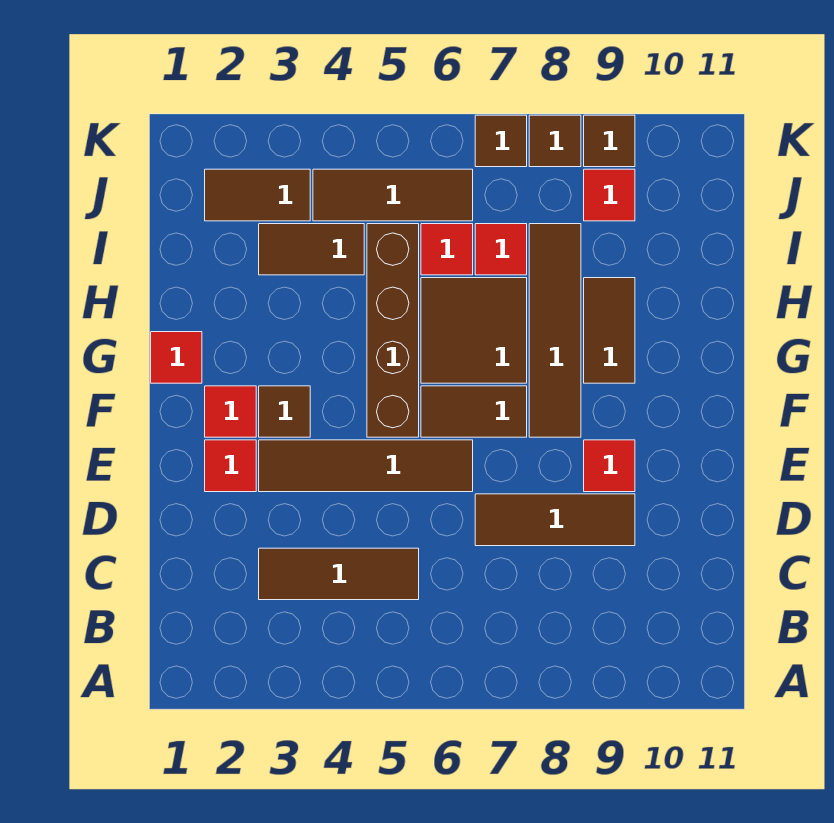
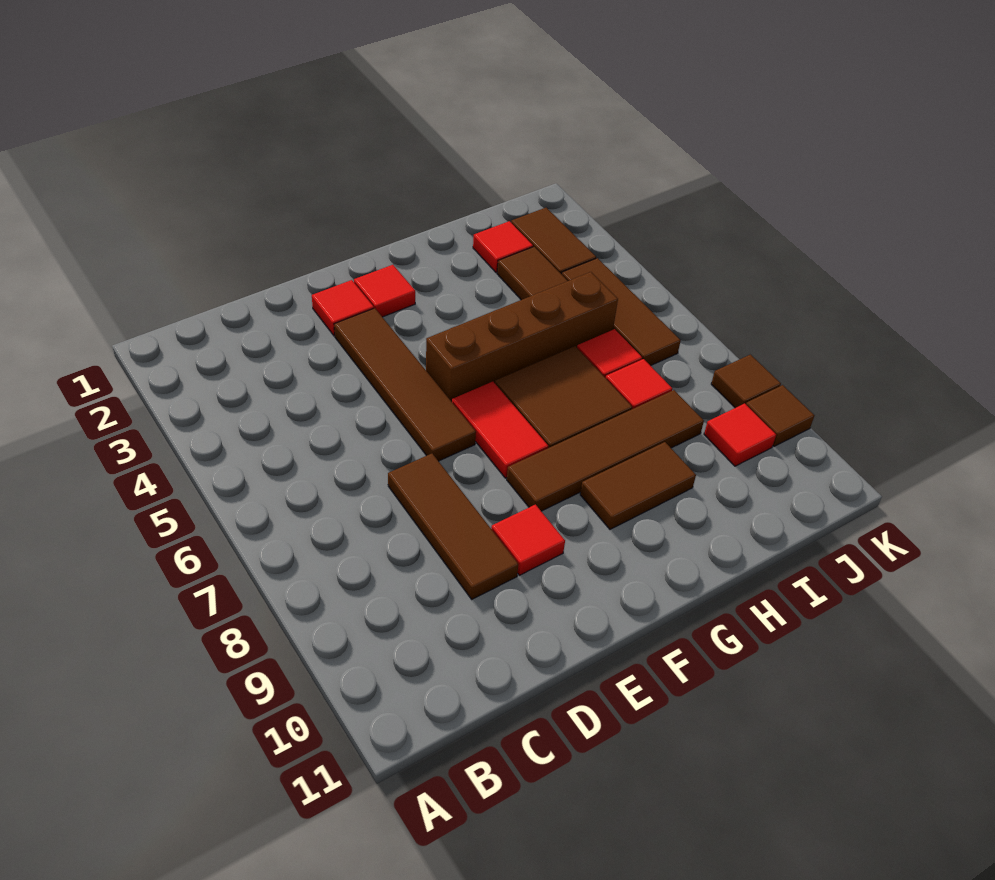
brown 1x3 tile [259,548,419,600] -> none
brown 1x1 tile [259,386,310,437] -> none
brown 1x2 tile [421,386,527,437] -> red 1x2 tile [452,382,548,478]
red 1x1 tile [151,332,202,383] -> red 1x1 tile moved to [473,221,533,273]
brown 1x1 tile [475,115,527,167] -> none

